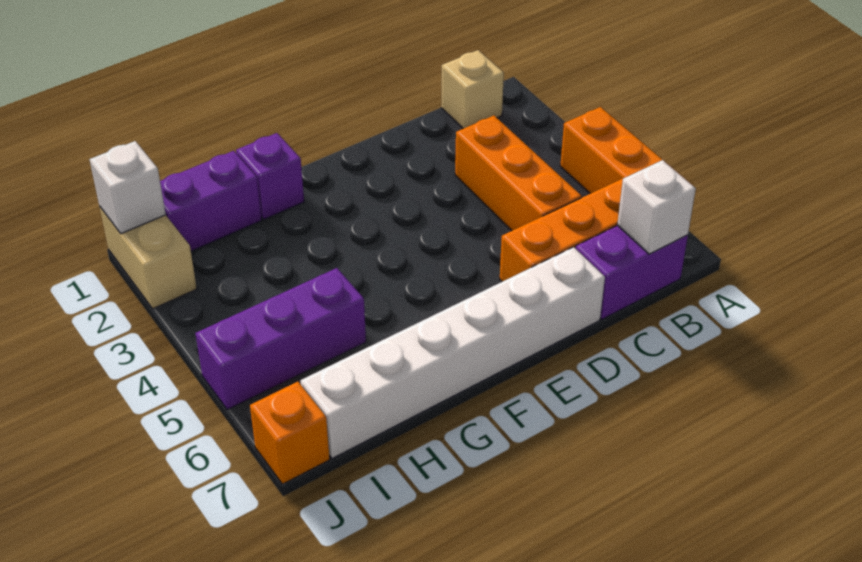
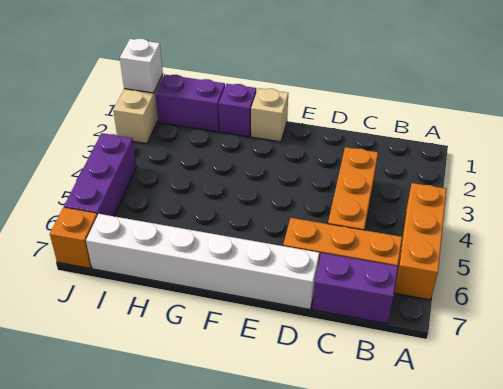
tan 1x1 brick [441,50,504,129] -> tan 1x1 brick moved to [251,88,288,142]
white 1x1 brick [617,160,696,254] -> none
purple 1x3 brick [195,268,366,410] -> purple 1x3 brick turned to [64,133,136,216]

